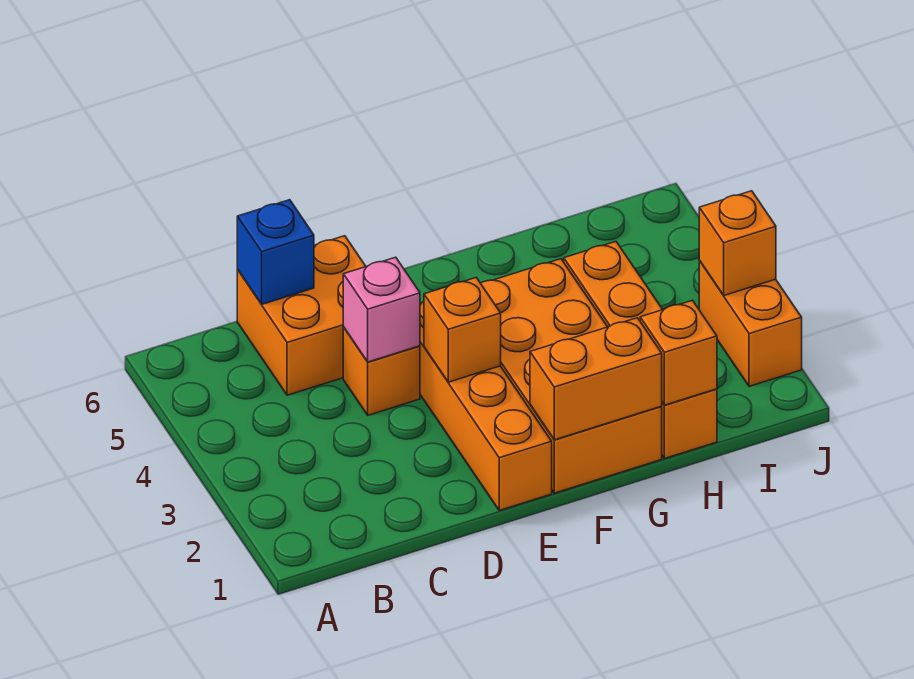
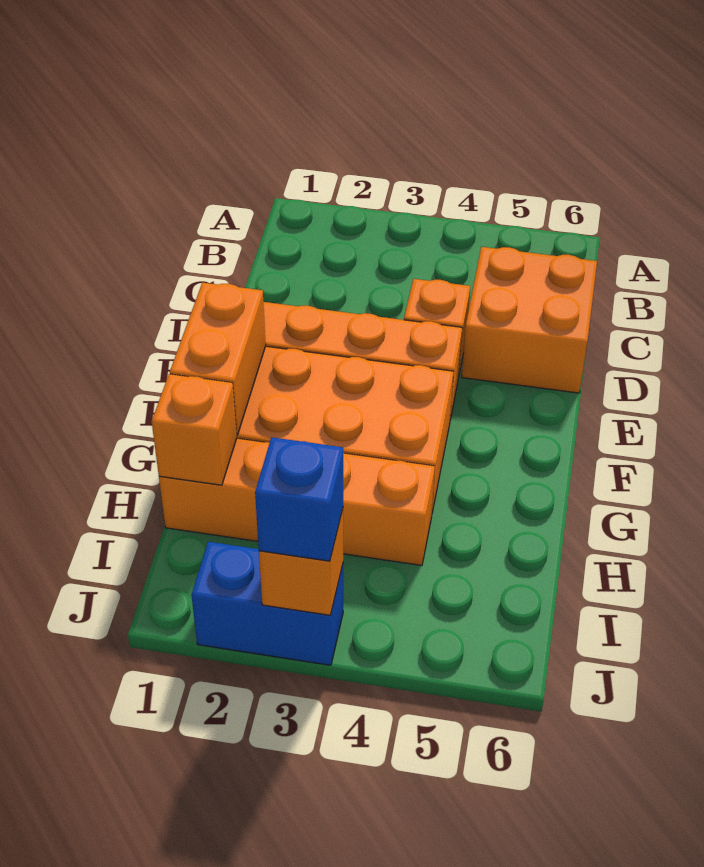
blue 1x1 brick [237,200,314,304] -> blue 1x1 brick moved to [255,437,343,561]
pink 1x1 brick [343,257,420,362] -> none
orange 1x1 brick [424,278,501,382] -> none
orange 1x2 brick [699,261,802,386] -> blue 1x2 brick [191,542,343,665]

